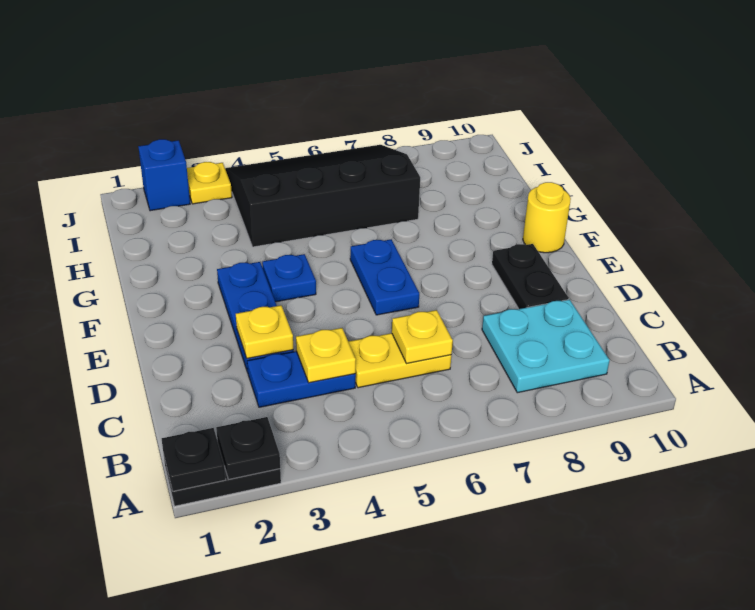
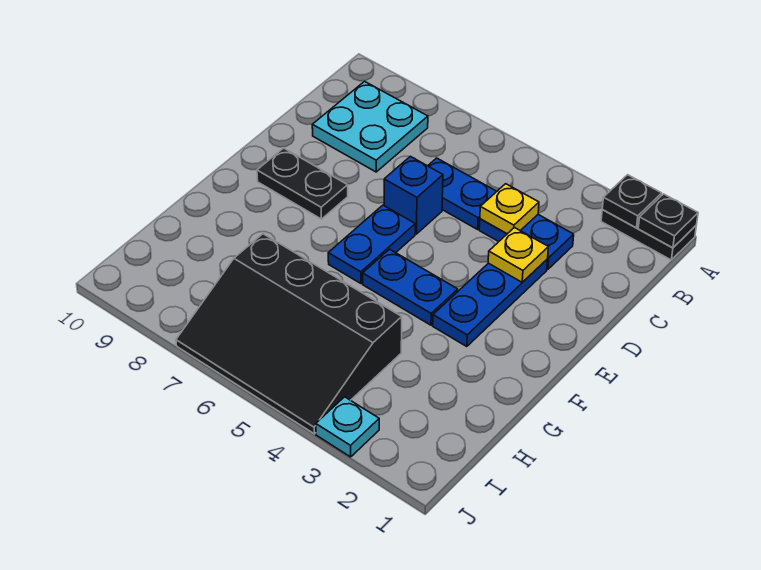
yellow 1x2 plate [348,333,451,388] -> blue 1x2 plate [428,158,497,229]
yellow 1x1 plate [392,310,453,364] -> none
black 1x2 plate [492,244,569,309] -> black 1x2 plate turned to [257,148,348,219]
blue 1x1 plate [262,254,316,302] -> blue 1x2 plate [363,249,458,325]
yellow 1x1 round brick [523,182,571,253] -> none
blue 1x1 brick [138,139,190,211] -> blue 1x1 brick moved to [384,156,443,234]
yellow 1x1 plate [187,162,232,204] -> cyan 1x1 plate [316,397,379,457]

